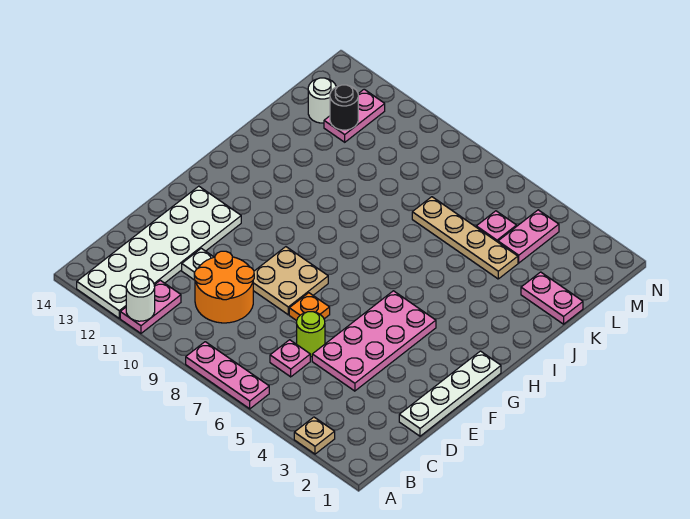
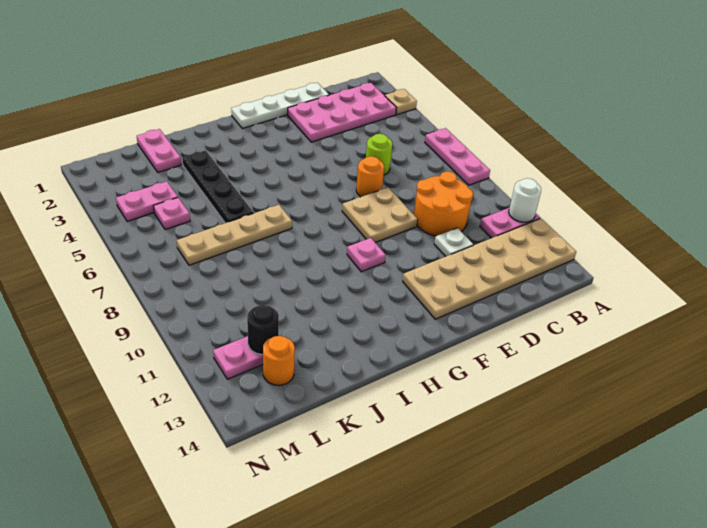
white 2x6 plate [77,186,241,318] -> tan 2x6 plate [403,218,576,319]
pink 1x1 plate [270,340,310,377] -> pink 1x1 plate moved to [347,238,386,272]
pink 2x4 plate [312,291,436,391] -> pink 2x4 plate moved to [287,83,396,142]
orange 1x1 plate [289,293,330,321] -> orange 1x1 round brick [356,156,384,197]
none -> black 1x4 plate [182,150,253,223]
tan 1x4 plate [412,197,518,279] -> tan 1x4 plate turned to [177,205,292,265]
white 1x1 round brick [308,78,336,123] -> orange 1x1 round brick [263,336,295,385]

